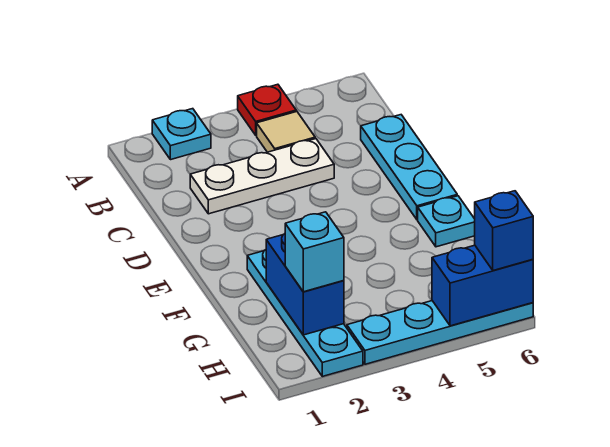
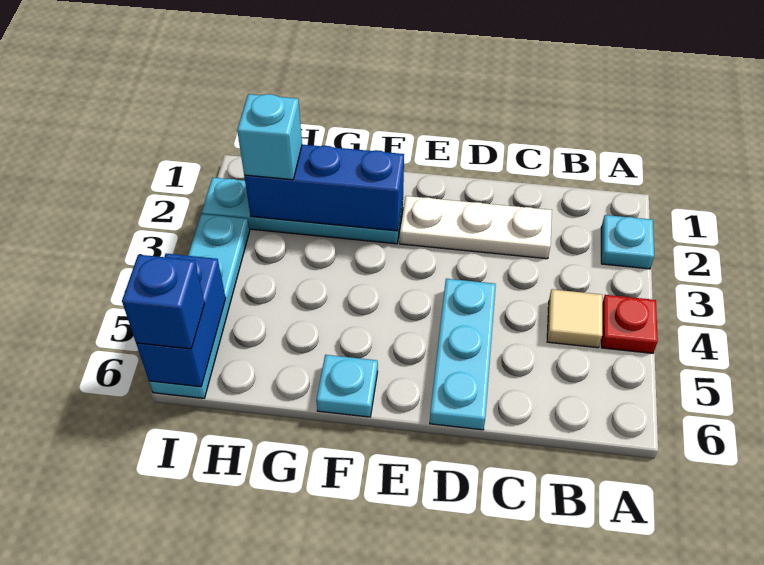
white 1x3 plate [190,139,334,214] -> white 1x3 plate turned to [400,196,552,259]
cyan 1x3 plate [361,115,457,220] -> cyan 1x3 plate turned to [430,279,496,430]
blue 1x2 brick [266,234,344,335] -> blue 1x3 brick [244,145,404,231]

